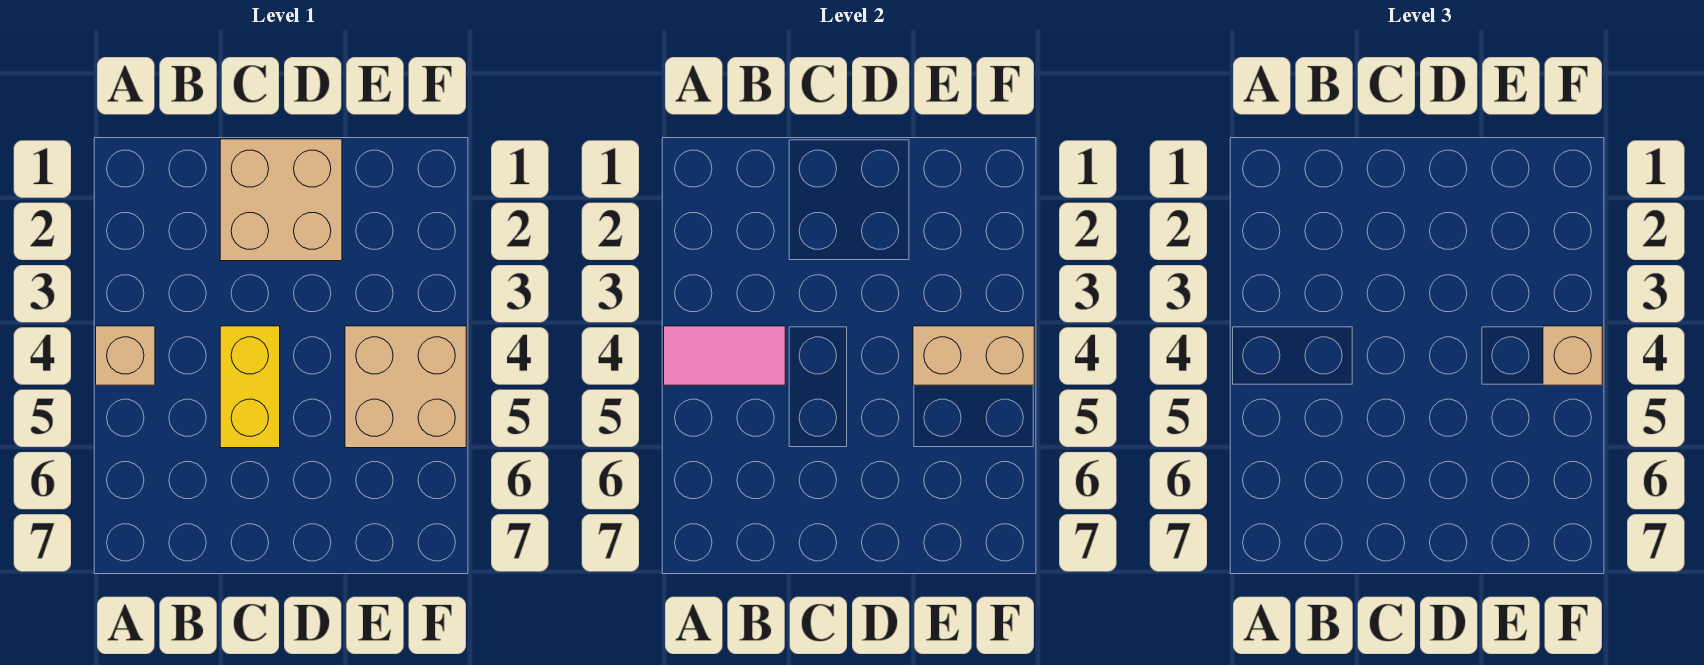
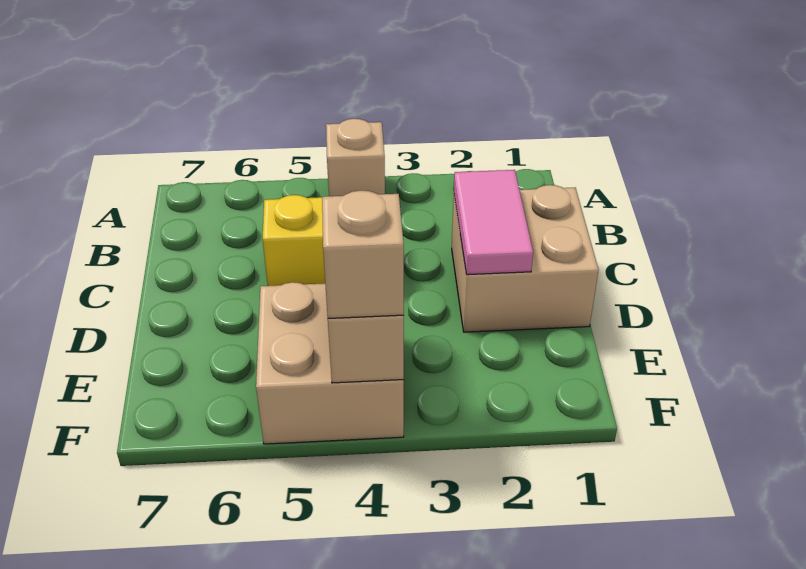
pink 1x2 tile [664,326,785,385] -> pink 1x2 tile moved to [454,170,533,275]

